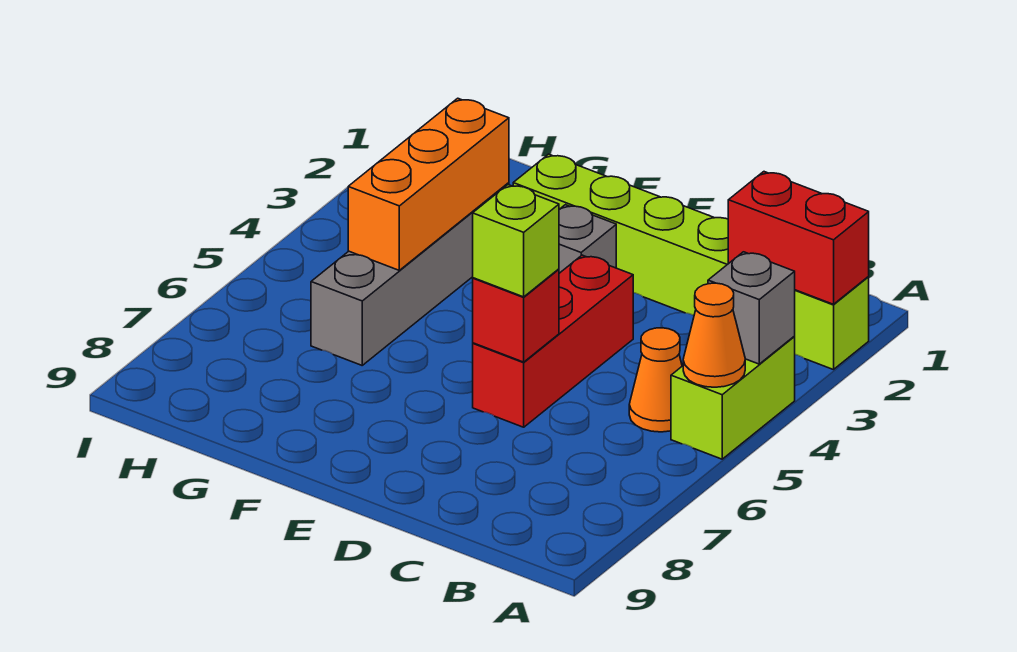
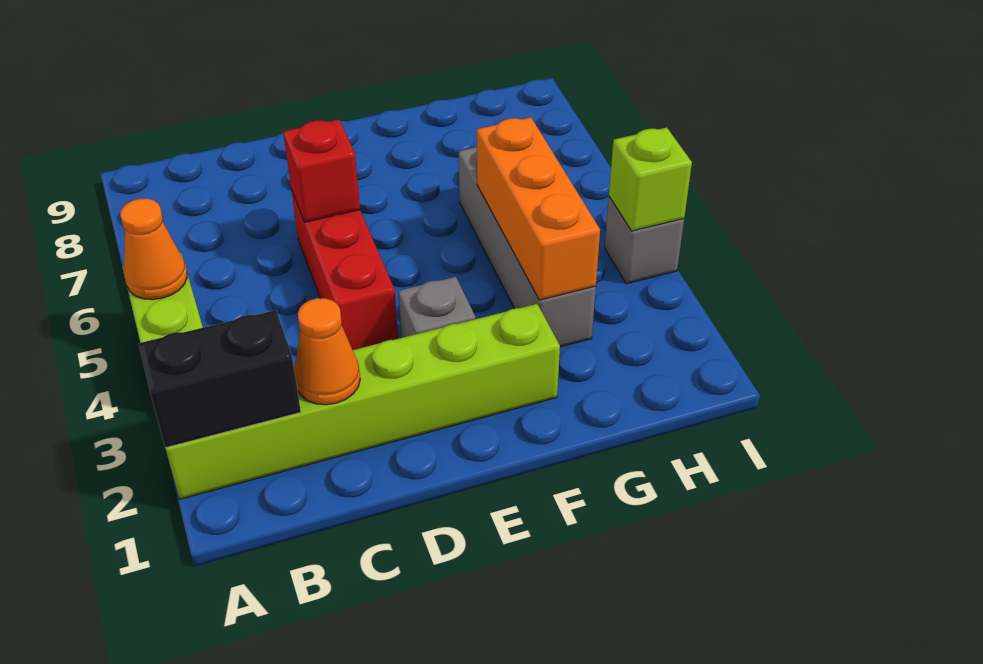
red 1x2 brick [728,172,869,304] -> black 1x2 brick [139,310,301,448]
grey 1x1 brick [708,252,795,364] -> grey 1x1 brick moved to [605,197,684,284]
orange 1x1 cone [629,328,682,432] -> orange 1x1 cone moved to [294,298,360,405]
lime 1x1 brick [473,185,559,297] -> lime 1x1 brick moved to [609,128,692,231]

